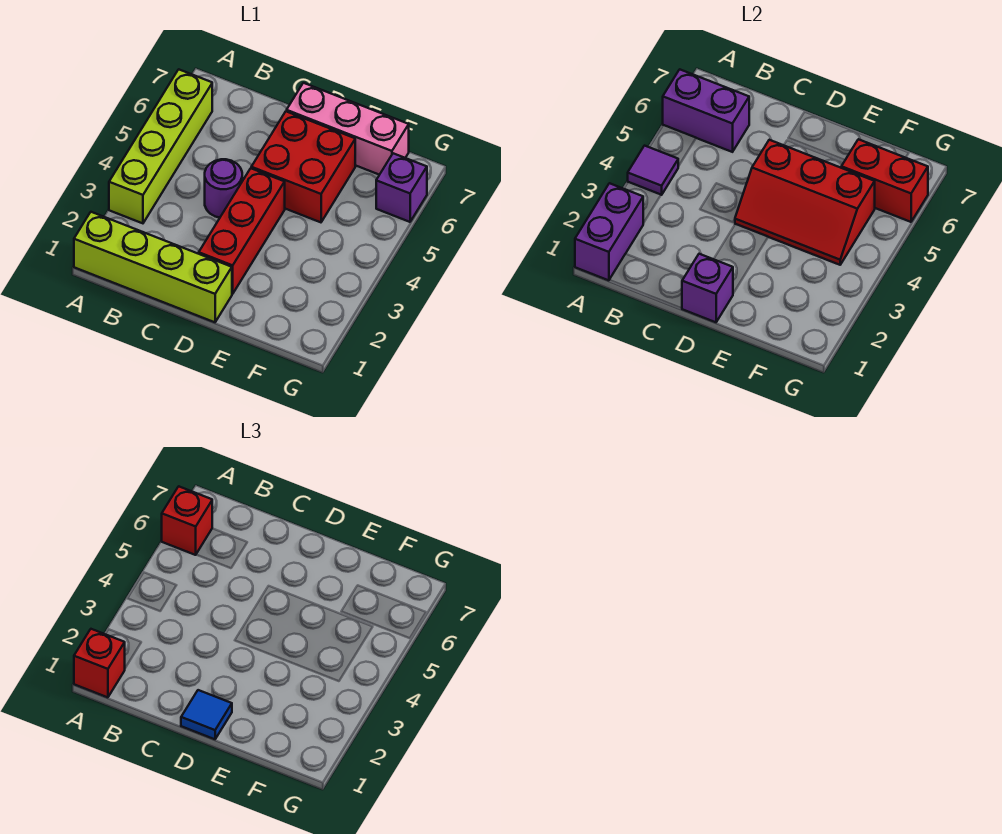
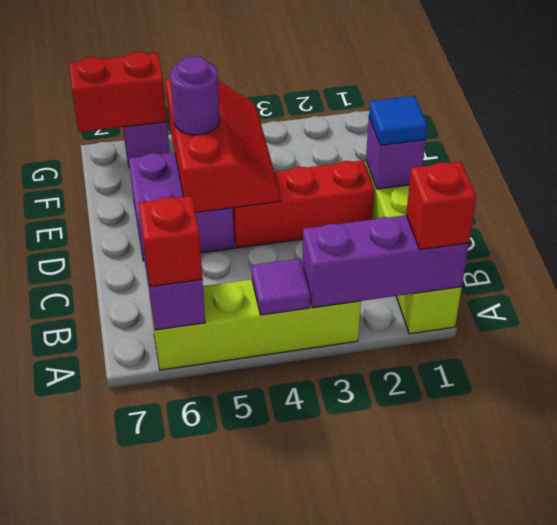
purple 1x2 brick [575,183,643,280] -> purple 1x3 brick [302,215,469,308]
purple 1x1 round brick [205,159,242,218] -> purple 1x1 round brick moved to [170,56,220,135]
red 2x2 brick [251,111,355,222] -> purple 2x2 brick [129,153,234,261]
pink 1x3 brick [287,83,409,175] -> none
red 1x2 brick [841,139,928,222] -> red 1x2 brick turned to [69,52,167,132]

